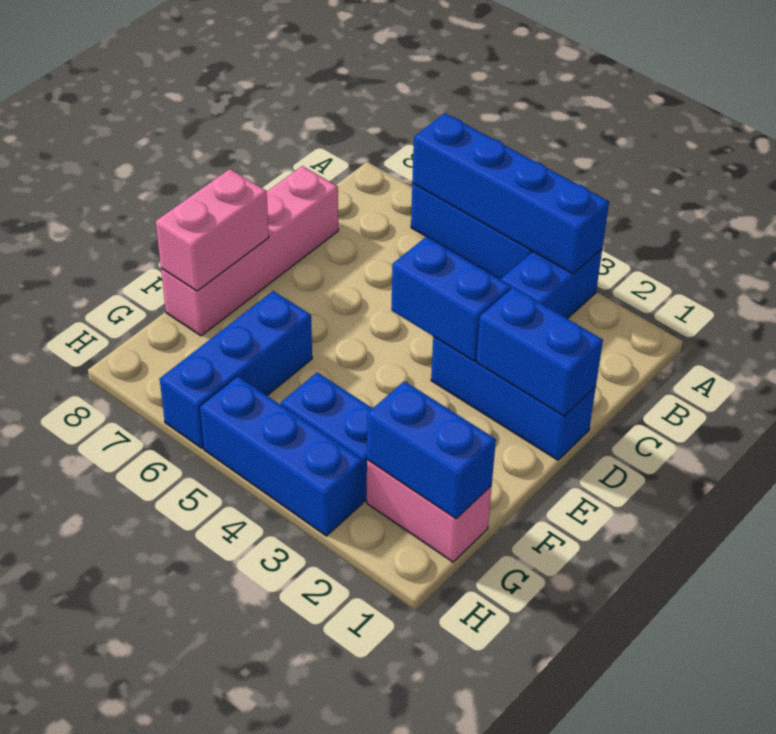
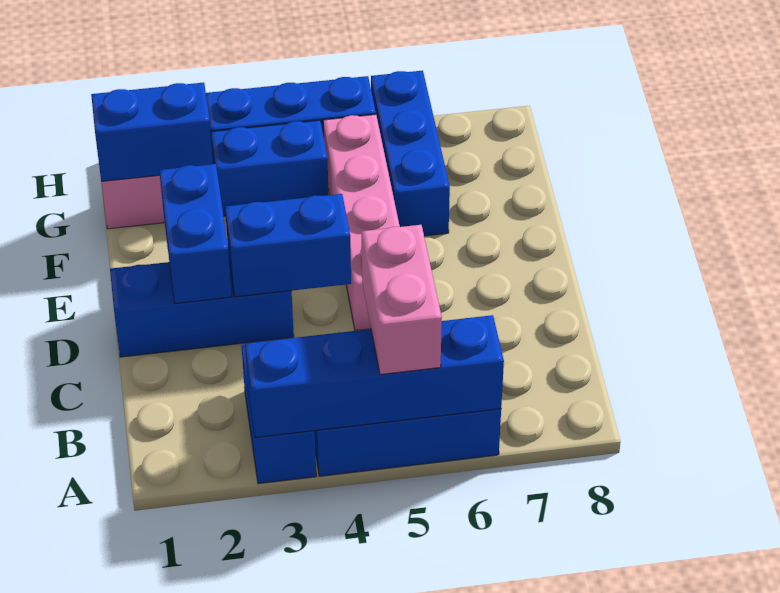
pink 1x4 brick [161,166,338,336] -> pink 1x4 brick moved to [323,114,400,331]
blue 1x2 brick [476,287,603,416] -> blue 1x2 brick turned to [159,164,232,303]
pink 1x2 brick [156,169,269,291] -> pink 1x2 brick moved to [362,225,442,374]

